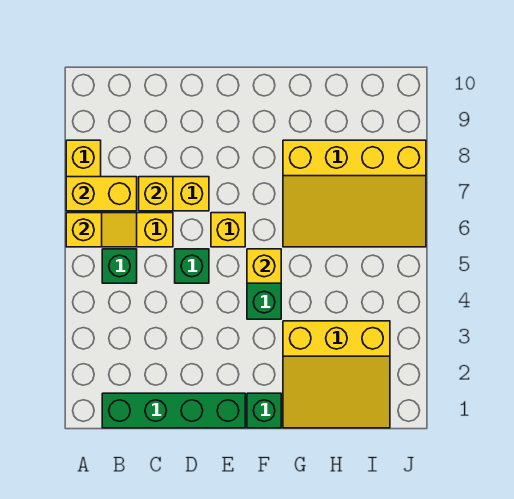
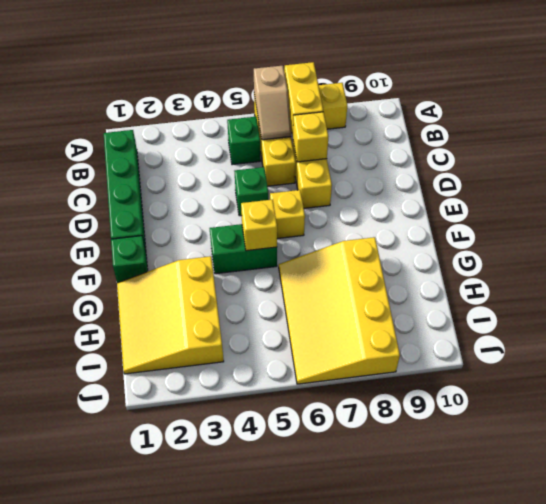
yellow 1x2 slope [66,213,137,247] -> tan 1x2 slope [254,66,291,140]

